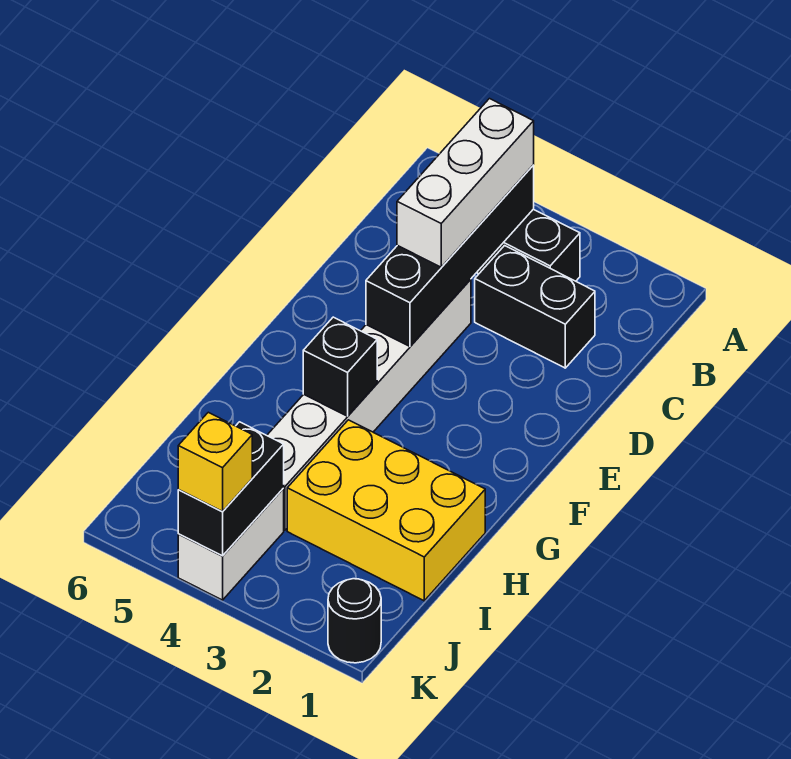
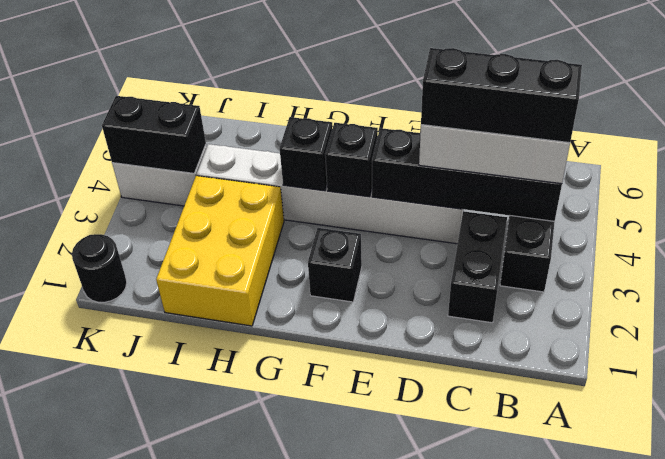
none -> black 1x3 brick [421,48,582,143]
none -> black 1x1 brick [308,228,362,302]
none -> black 1x1 brick [325,123,378,197]
yellow 1x1 brick [178,412,252,511] -> none

